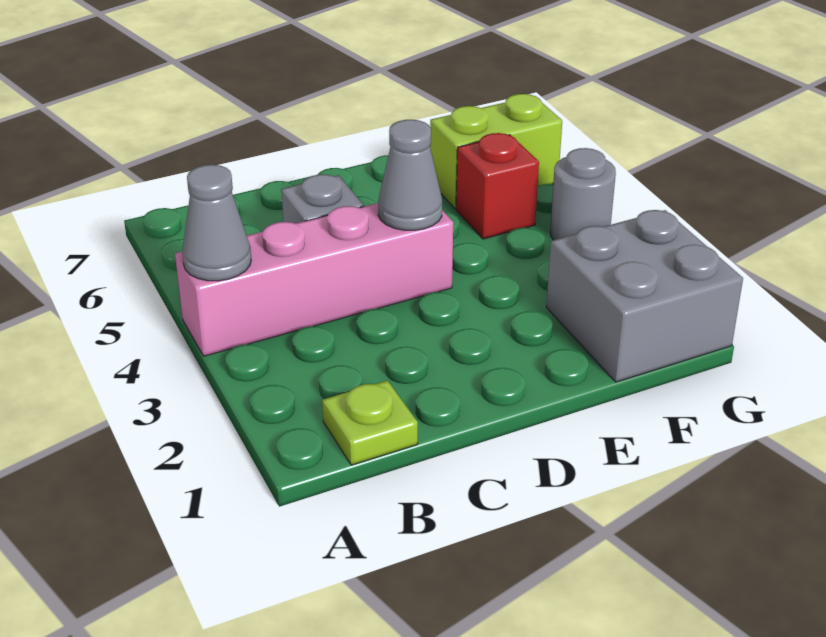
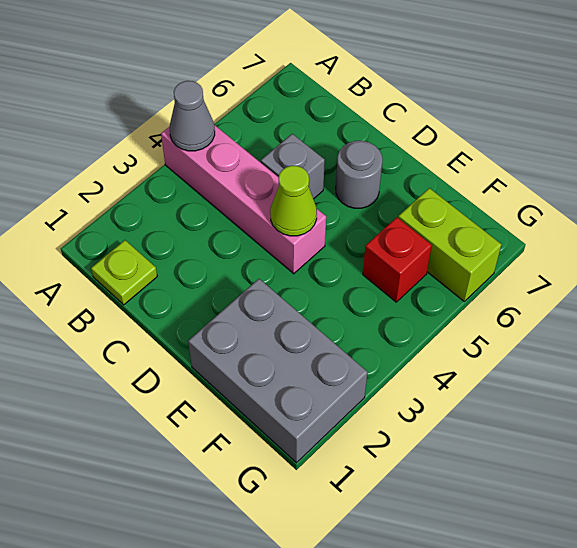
grey 1x1 cone [378,120,442,230] -> lime 1x1 cone [270,166,317,236]
grey 2x2 brick [546,210,743,382] -> grey 2x3 brick [188,279,368,463]
grey 1x1 round brick [550,148,616,240] -> grey 1x1 round brick moved to [336,141,382,208]

